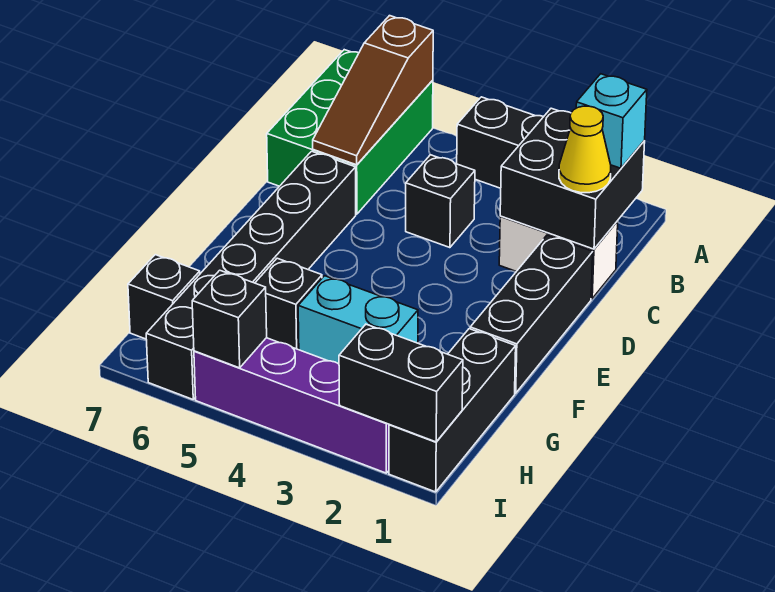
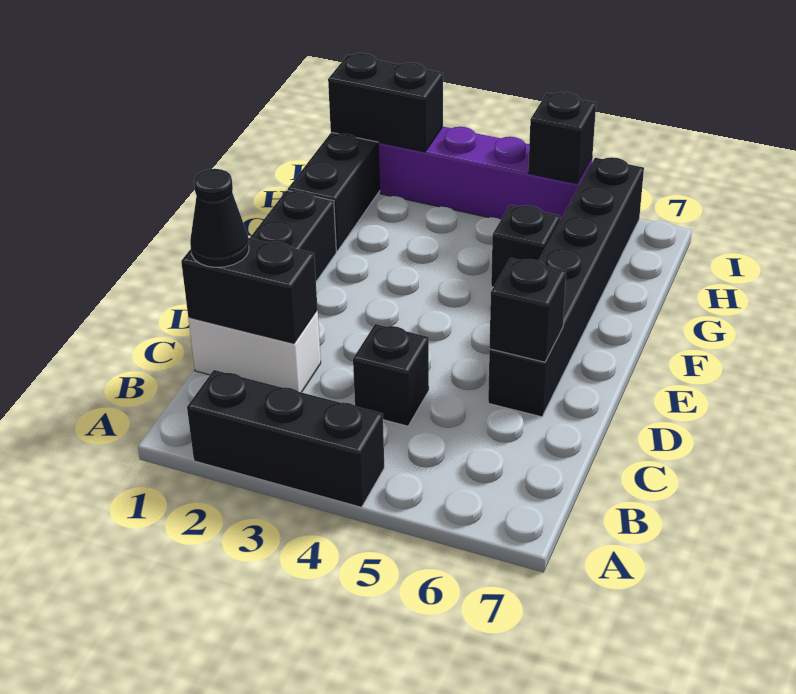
green 2x3 brick [267,50,433,214] -> none
brown 1x3 slope [313,16,433,165] -> none
black 2x2 brick [500,108,645,249] -> black 1x2 brick [181,238,318,343]
cyan 1x1 brick [576,74,647,168] -> none
yellow 1x1 cone [559,106,611,193] -> black 1x1 cone [190,169,249,267]
cyan 1x2 brick [298,276,418,364] -> none
black 1x1 brick [128,255,200,339] -> black 1x1 brick moved to [489,258,566,362]

